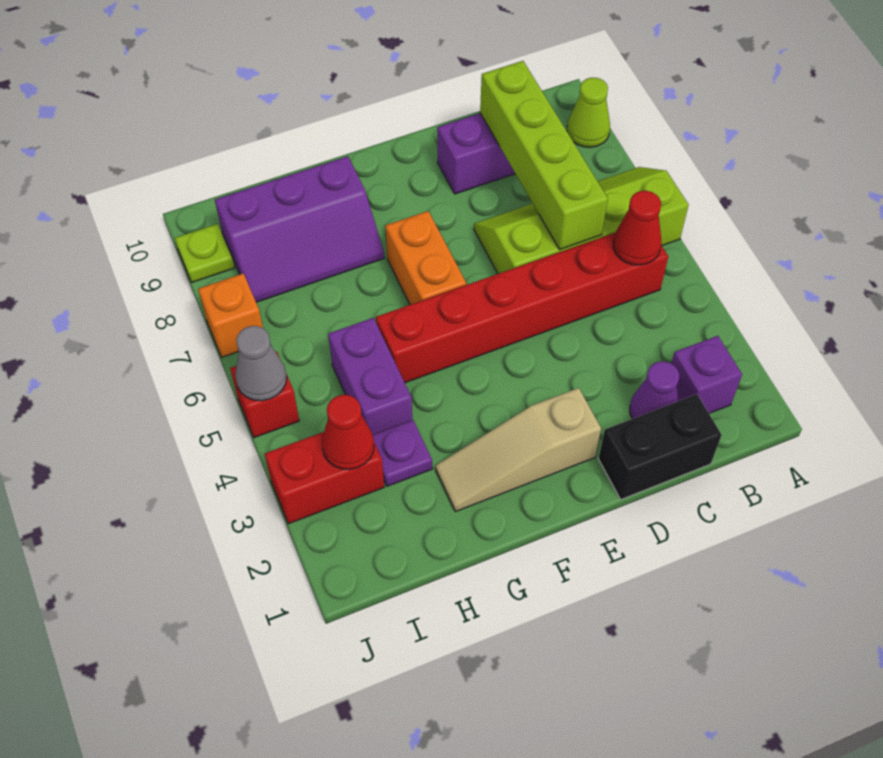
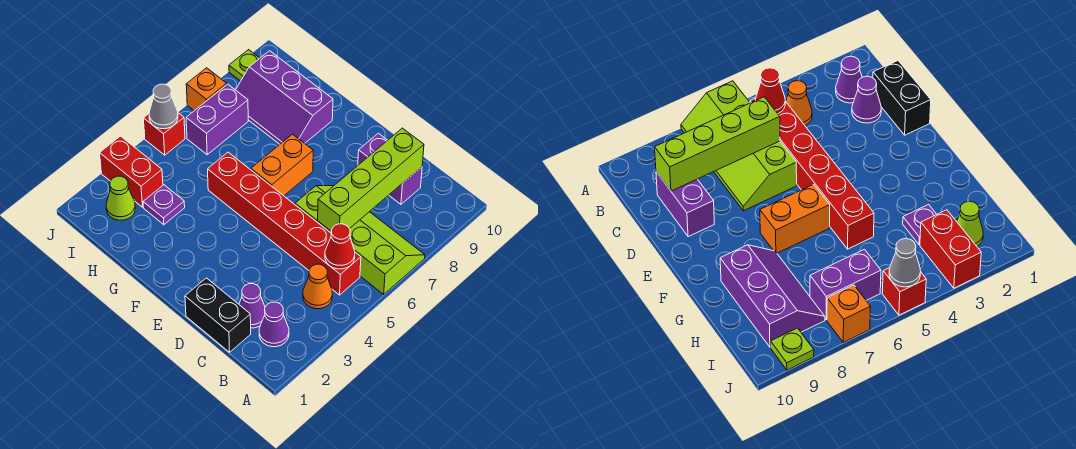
lime 1x1 cone [567,78,610,147] -> lime 1x1 cone moved to [106,176,135,220]
purple 1x1 brick [671,336,742,413] -> purple 1x1 cone [259,302,289,347]
none -> orange 1x1 cone [303,264,332,309]
tan 1x3 slope [436,388,601,512] -> none
purple 1x2 brick [328,318,412,435] -> purple 1x2 brick moved to [186,84,248,155]
red 1x1 cone [322,395,374,470] -> none

